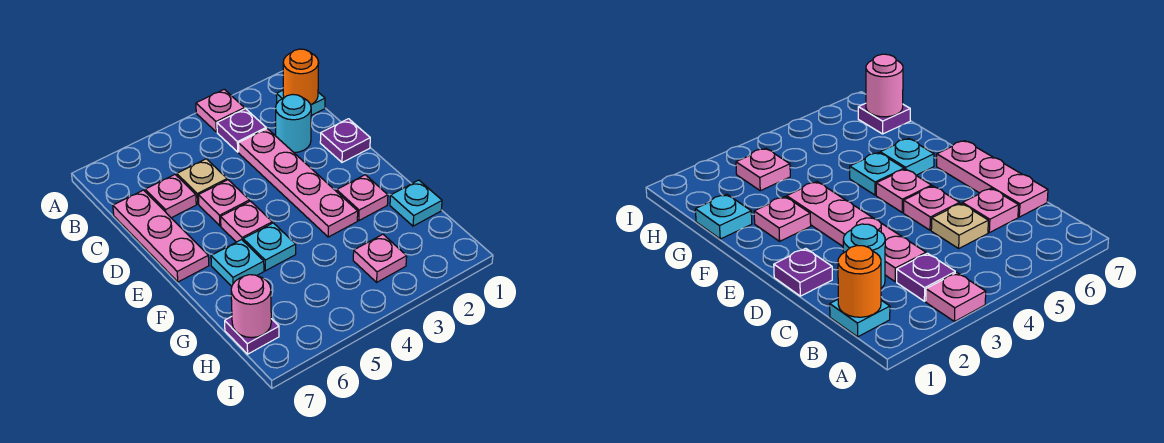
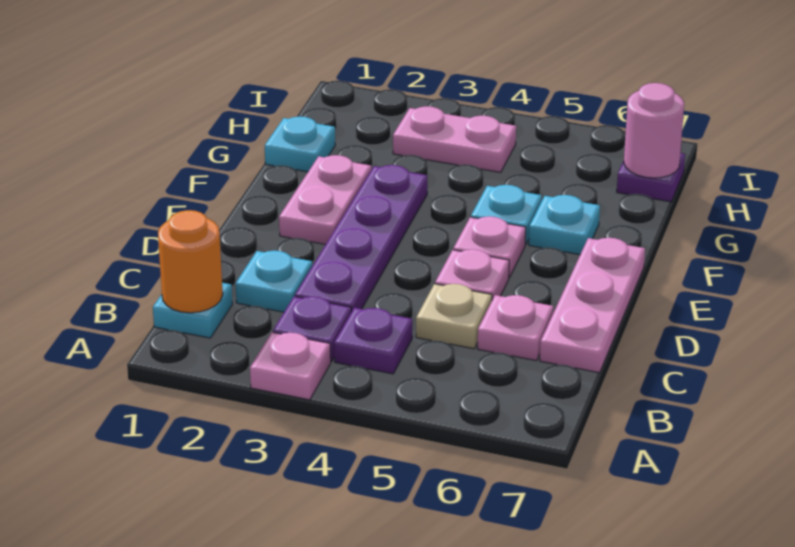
cyan 1x1 round brick [276,94,311,153] -> cyan 1x1 plate [236,251,312,312]
pink 1x4 plate [239,129,358,237] -> purple 1x4 plate [295,165,427,312]
purple 1x1 plate [320,119,370,162] -> purple 1x1 plate moved to [334,308,412,374]
pink 1x1 plate [337,175,388,220] -> pink 1x2 plate [279,155,371,244]
pink 1x1 plate [353,234,407,282] -> pink 1x2 plate [393,106,516,172]

